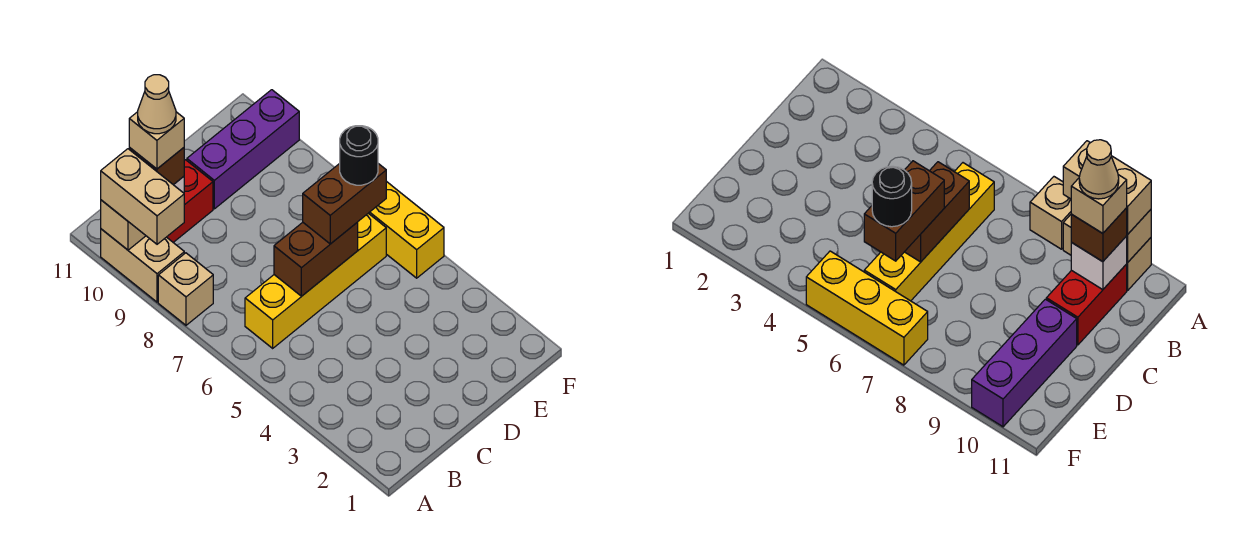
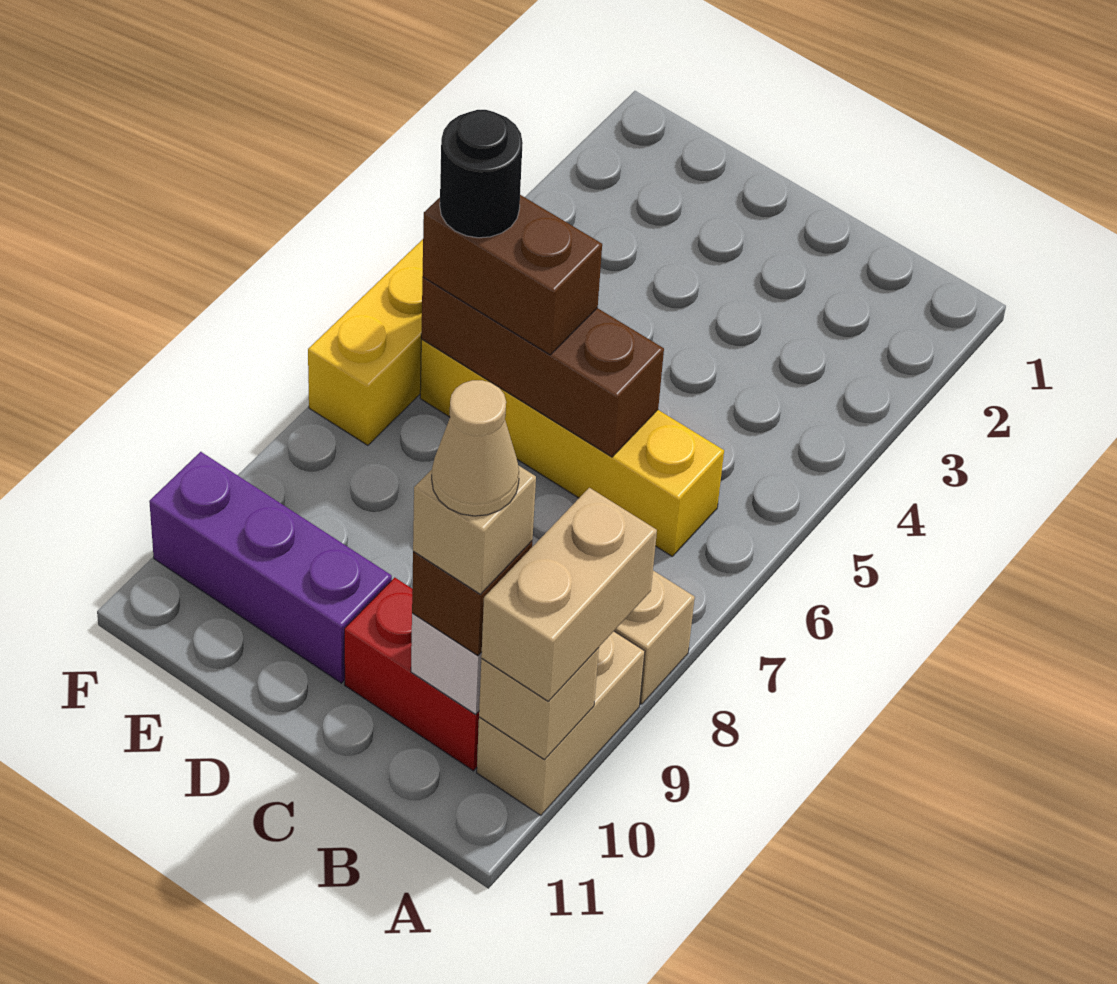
brown 1x2 brick [274,222,358,296] -> brown 1x3 brick [421,277,664,457]

